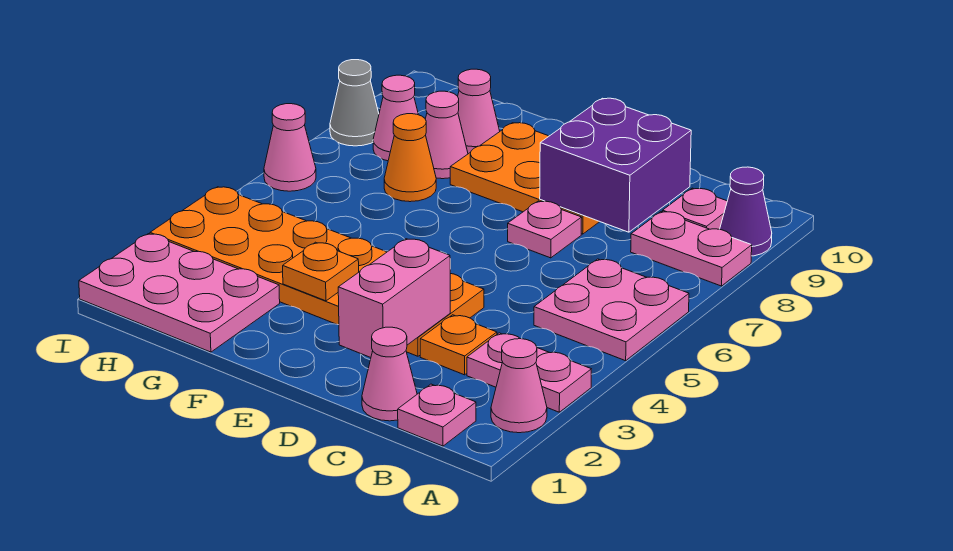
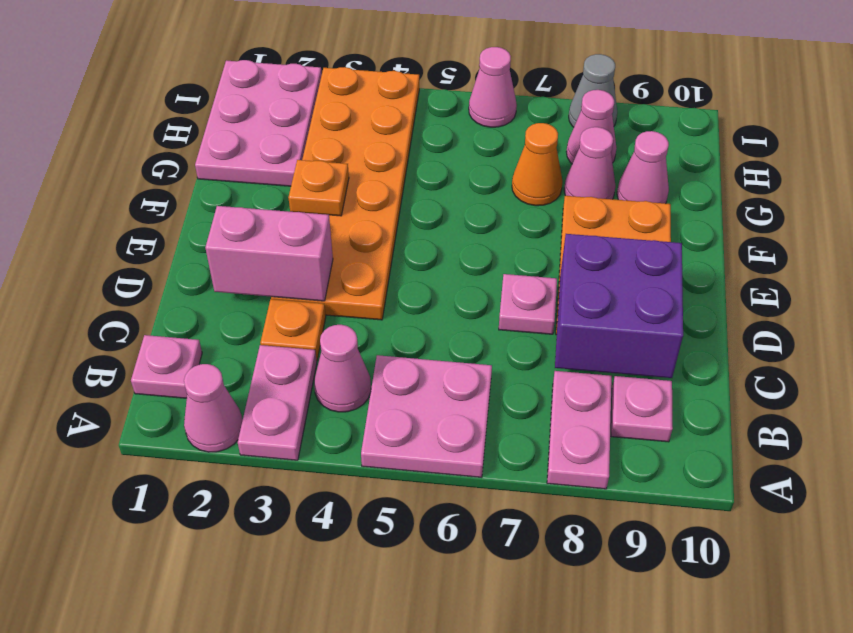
purple 1x1 cone [720,167,772,256] -> none
pink 1x1 cone [362,327,417,421] -> pink 1x1 cone moved to [314,325,371,412]

